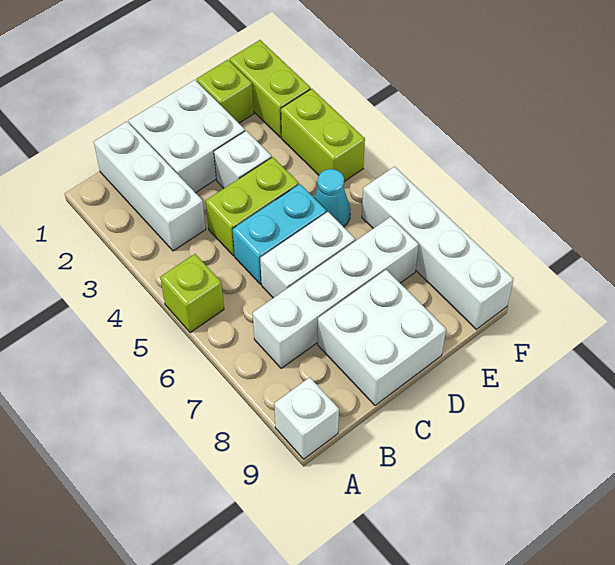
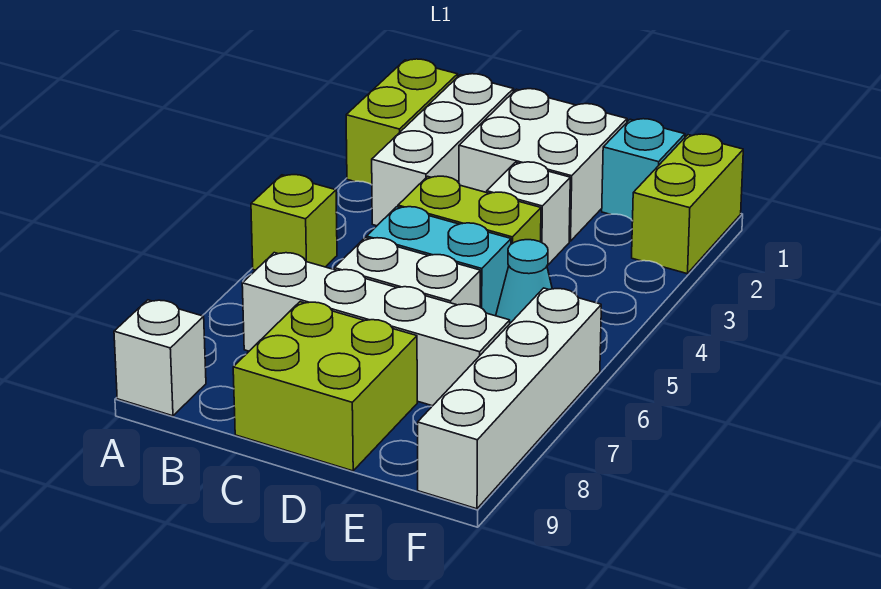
white 2x2 brick [318,270,446,405] -> lime 2x2 brick [233,302,417,471]
lime 1x1 brick [197,60,254,123] -> cyan 1x1 brick [602,119,685,220]
lime 1x2 brick [281,89,365,182] -> lime 1x2 brick moved to [346,59,458,185]

